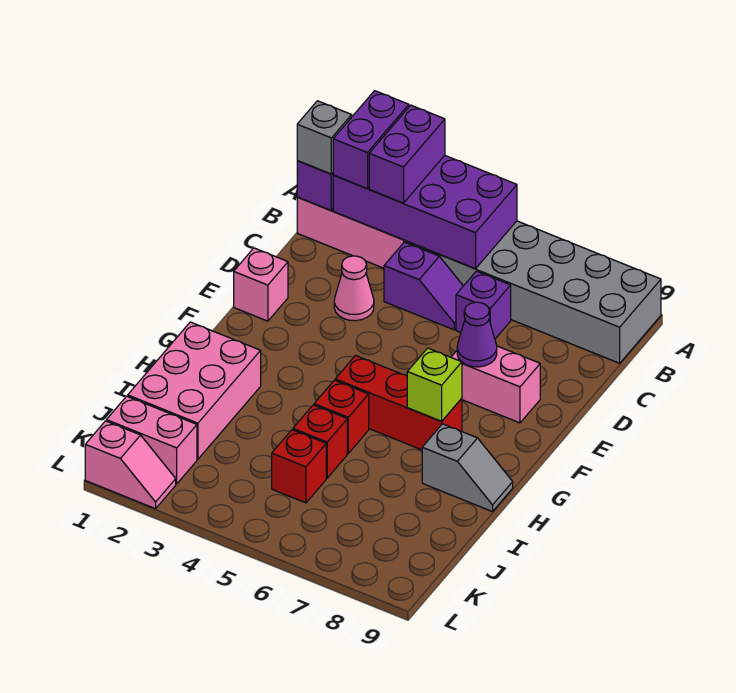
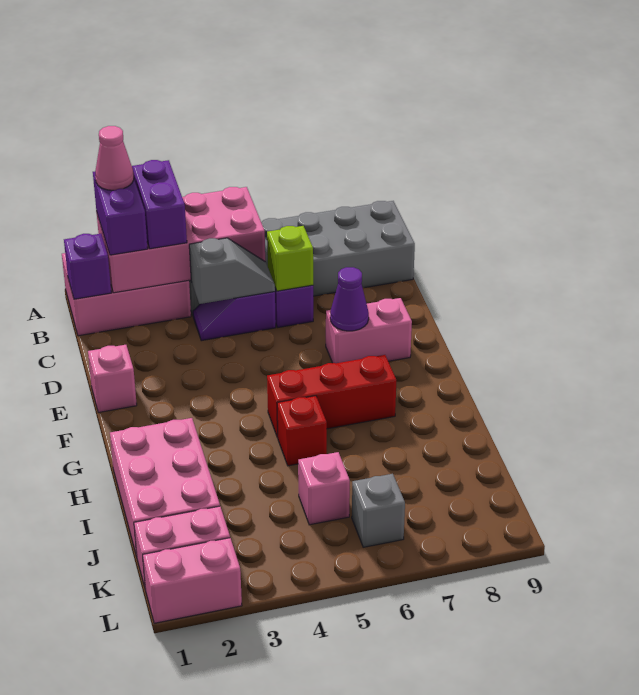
purple 2x4 brick [333,156,517,269] -> pink 2x4 brick [96,187,265,293]
grey 1x1 brick [297,101,352,174] -> grey 1x1 brick moved to [352,474,405,547]
purple 1x2 slope [384,242,463,330] -> purple 1x2 slope turned to [193,292,276,341]
pink 1x1 cone [334,256,374,321] -> pink 1x1 cone moved to [95,126,134,190]
lime 1x1 brick [407,348,462,421] -> lime 1x1 brick moved to [267,226,313,291]
grey 1x2 slope [422,424,513,512] -> grey 1x2 slope moved to [189,238,275,304]
red 1x1 brick [293,405,347,478] -> none
red 1x1 brick [272,430,326,503] -> pink 1x1 brick [298,452,350,525]
pink 1x2 slope [85,421,176,509] -> pink 1x2 brick [143,538,242,623]

